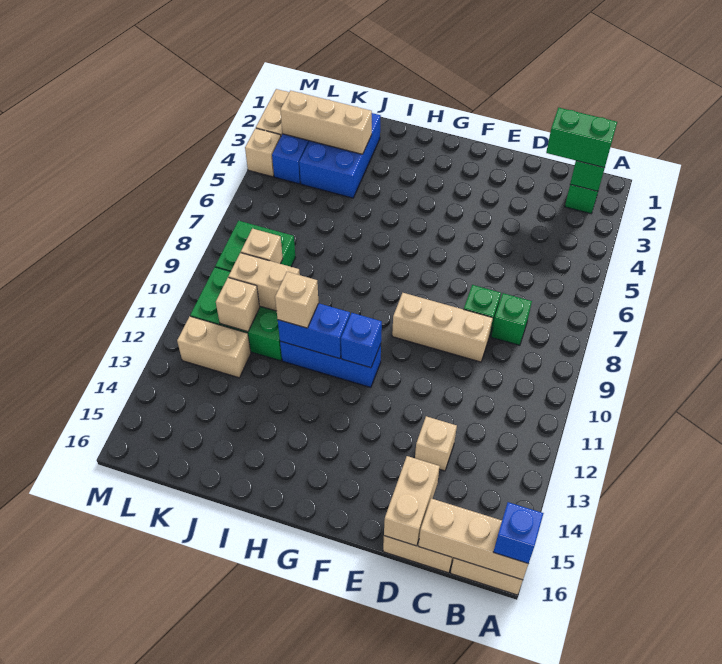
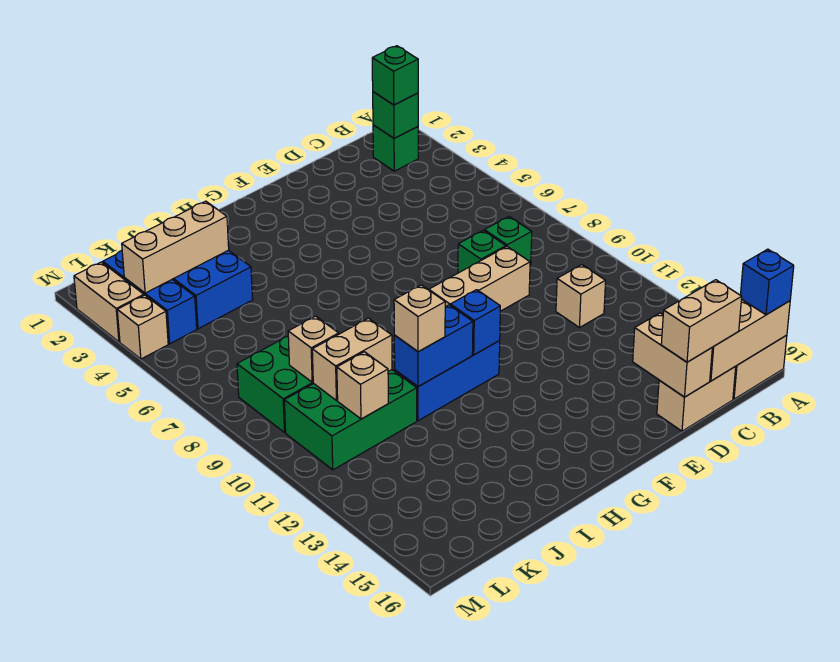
green 1x2 brick [546,108,617,167] -> green 1x1 brick [372,46,418,105]
tan 1x1 brick [415,416,457,471] -> tan 1x1 brick moved to [556,265,606,328]
tan 1x2 brick [177,316,251,378] -> tan 1x2 brick moved to [661,280,742,362]

